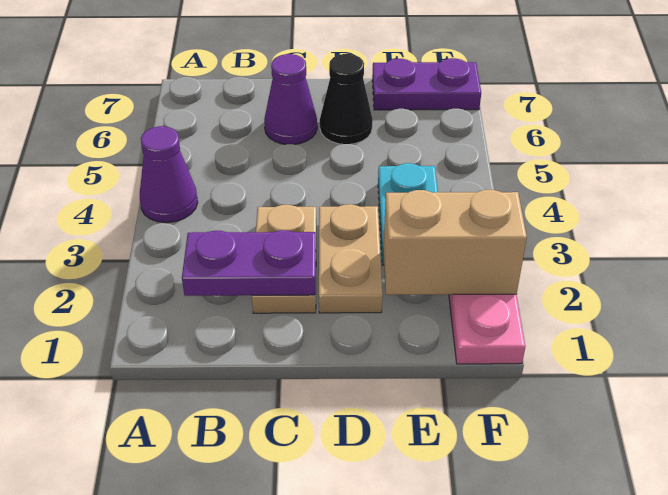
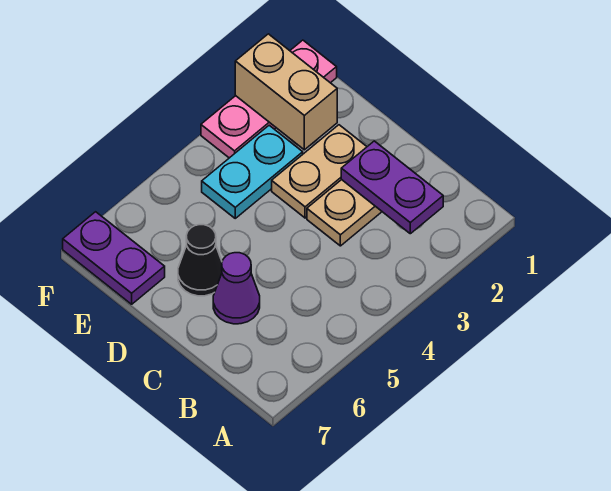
purple 1x1 cone [140,126,198,223] -> none

